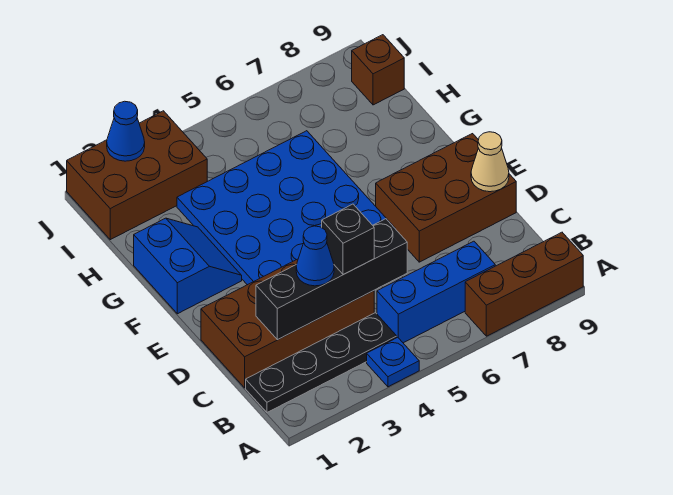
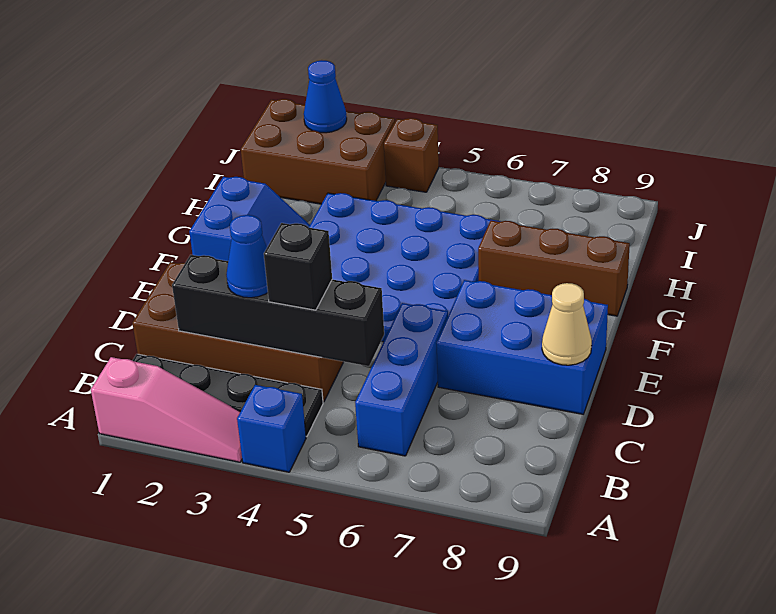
none -> pink 1x3 slope [91,357,242,462]
blue 1x1 plate [367,337,419,387] -> blue 1x1 brick [237,385,306,472]
brown 1x3 brick [465,232,583,336] -> brown 1x3 brick moved to [478,221,630,316]
blue 1x3 brick [377,241,495,343] -> blue 1x3 brick turned to [355,303,448,456]
brown 2x3 brick [376,134,516,262] -> blue 2x3 brick [436,280,608,414]
brown 1x1 brick [352,35,404,105] -> brown 1x1 brick moved to [384,118,439,192]

